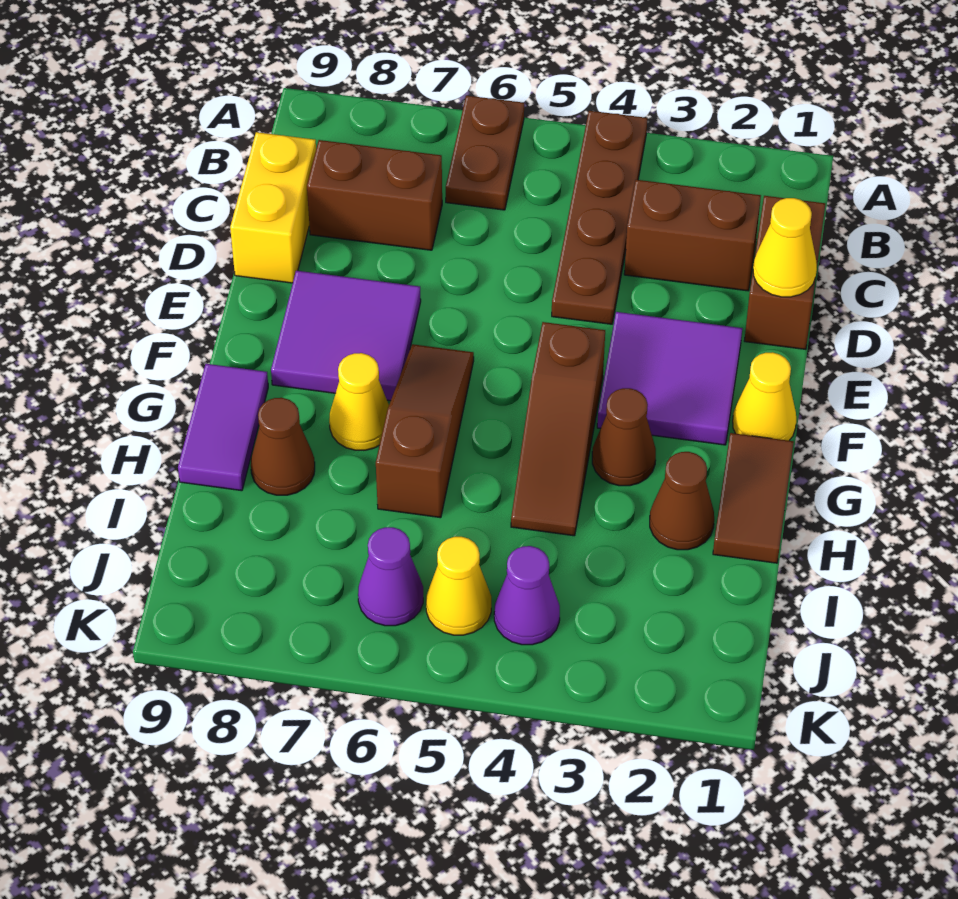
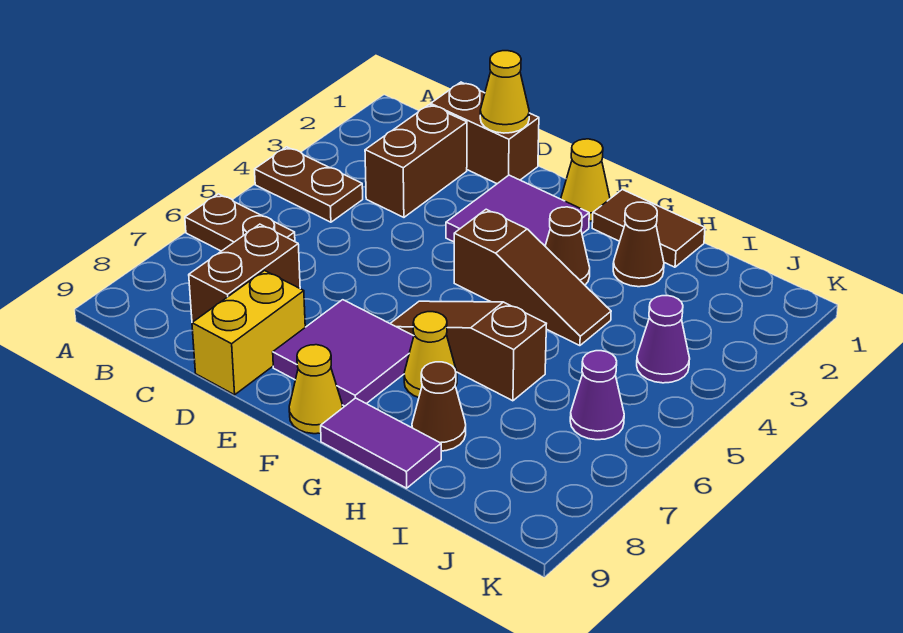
brown 1x4 plate [552,111,647,324] -> brown 1x2 plate [255,147,363,222]
yellow 1x2 brick [230,132,316,283] -> yellow 1x2 brick turned to [192,271,305,395]
yellow 1x1 cone [426,537,491,635] -> yellow 1x1 cone moved to [289,345,343,434]

